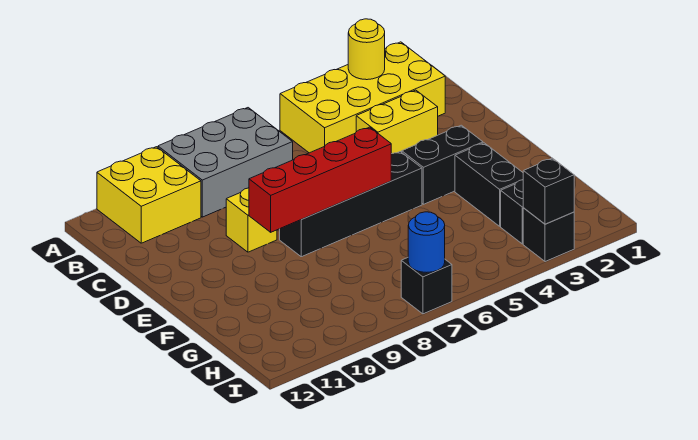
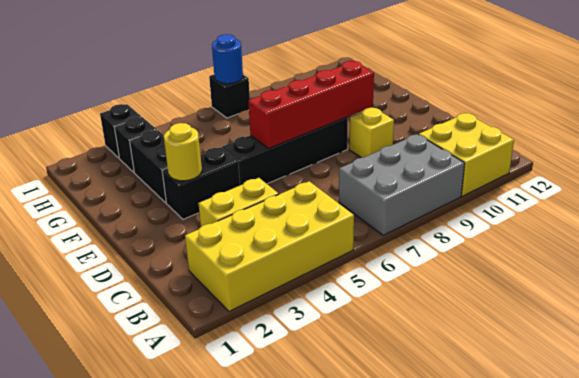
yellow 1x1 round brick [348,19,385,80] -> yellow 1x1 round brick moved to [164,123,202,181]
black 1x1 brick [523,158,574,224] -> none

